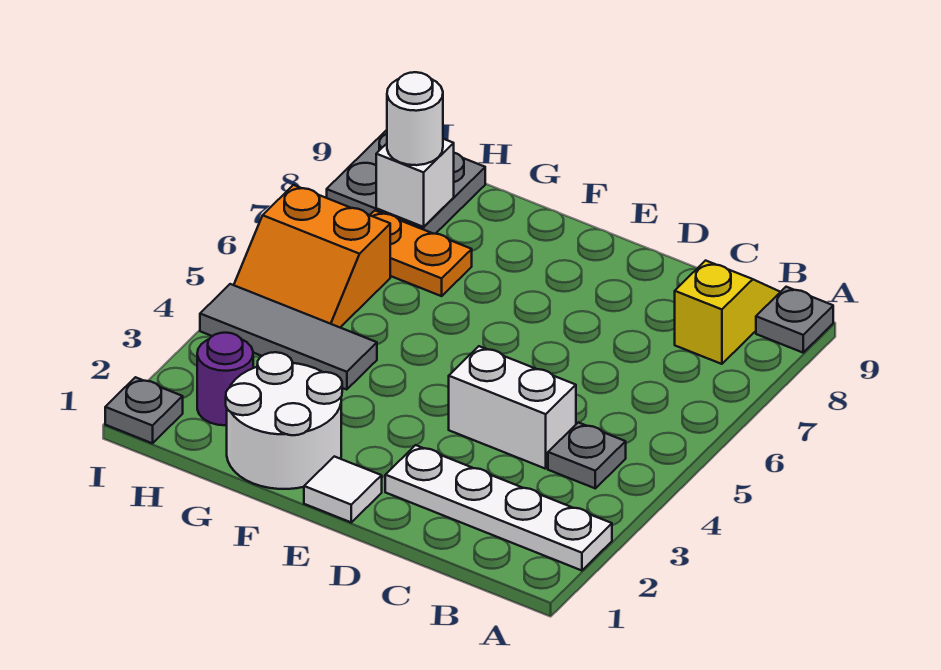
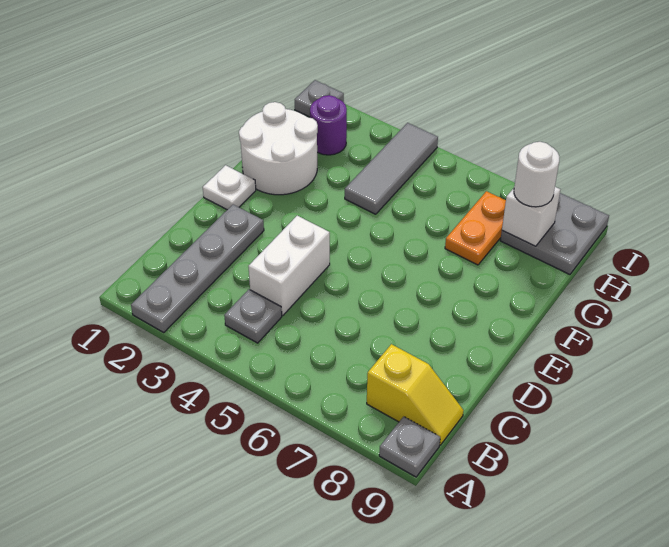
white 1x4 plate [385,445,612,571] -> grey 1x4 plate [131,205,264,333]
white 1x1 tile [304,456,382,522] -> white 1x1 plate [203,165,256,210]
orange 2x2 slope [234,185,390,327] -> none

